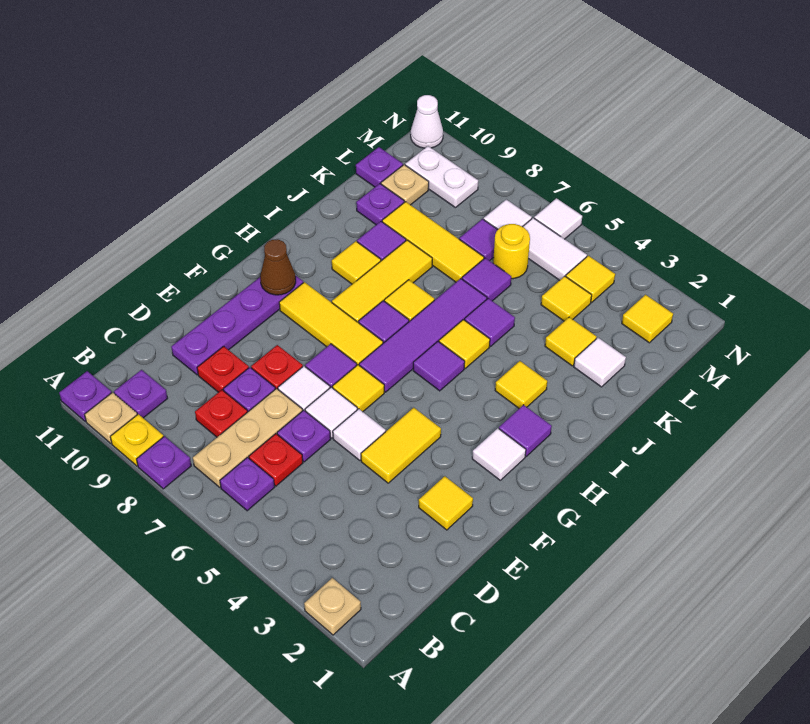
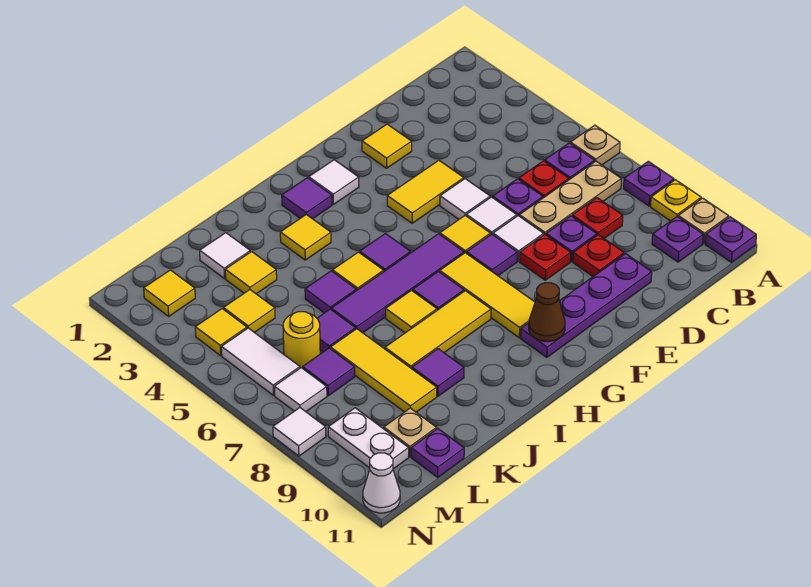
tan 1x1 plate [304,578,361,635] -> tan 1x1 plate moved to [570,125,620,165]
yellow 1x1 tile [332,241,381,284] -> none
purple 1x1 plate [356,184,404,225] -> none
white 1x1 tile [534,198,582,239] -> white 1x1 tile moved to [273,408,326,456]

